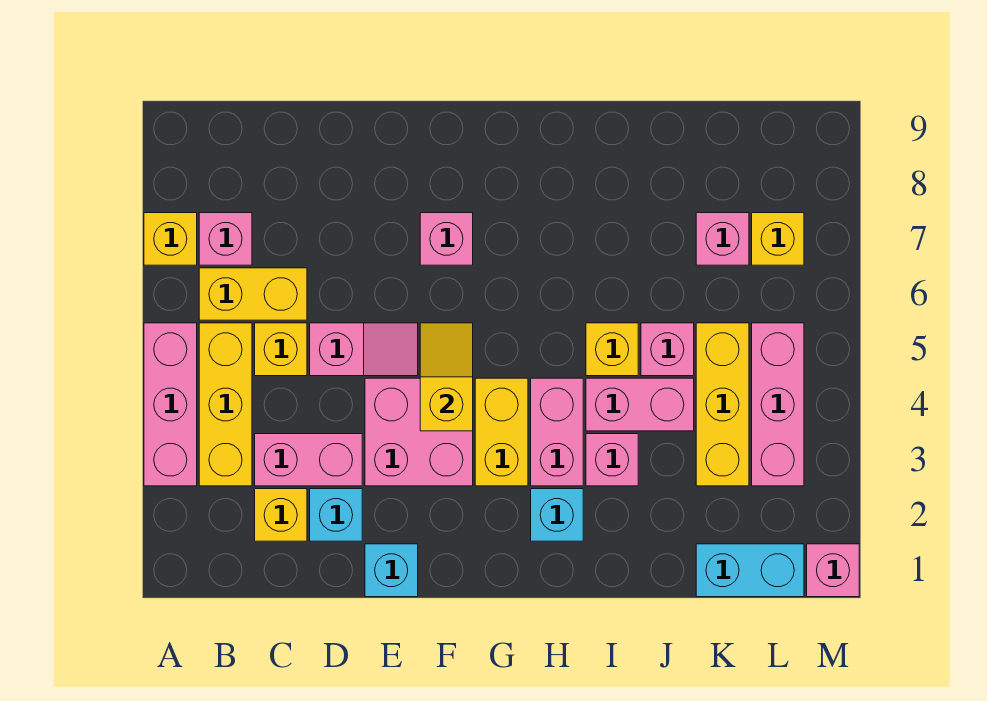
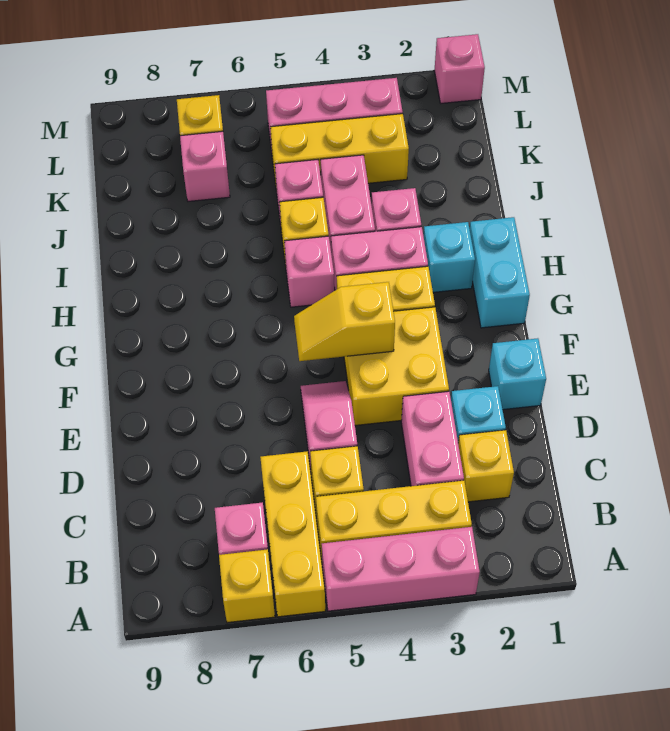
yellow 1x2 brick [199,268,307,320] -> yellow 1x3 brick [260,451,325,617]
pink 2x2 brick [365,378,473,486] -> yellow 2x2 brick [344,307,449,425]
pink 1x1 brick [420,213,473,265] -> pink 1x1 brick moved to [284,236,334,307]
cyan 1x2 brick [696,544,804,597] -> cyan 1x2 brick moved to [470,217,530,328]

